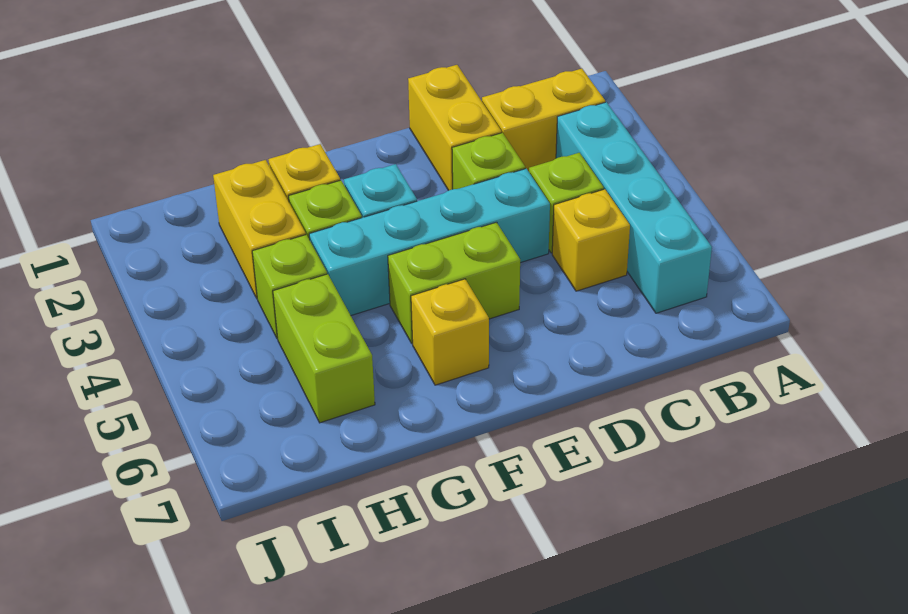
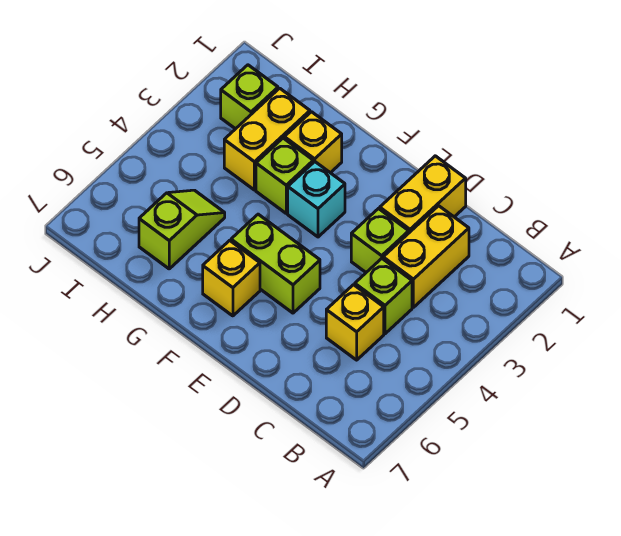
yellow 1x2 brick [482,69,605,171] -> yellow 1x2 brick turned to [383,206,469,307]
cyan 1x4 brick [556,102,712,313] -> none
cyan 1x4 brick [309,169,550,315] -> none
lime 1x1 brick [252,235,327,339] -> lime 1x1 brick moved to [221,65,278,129]
lime 1x2 brick [273,274,375,423] -> lime 1x2 slope [139,190,225,269]

